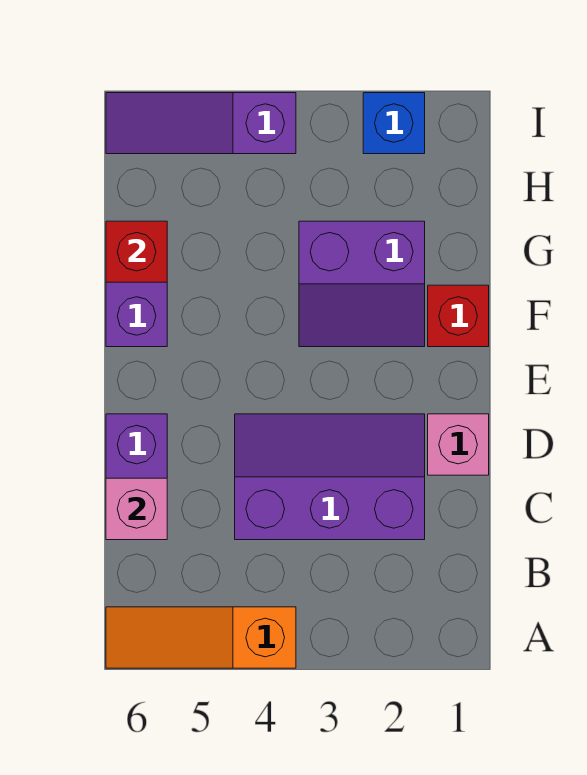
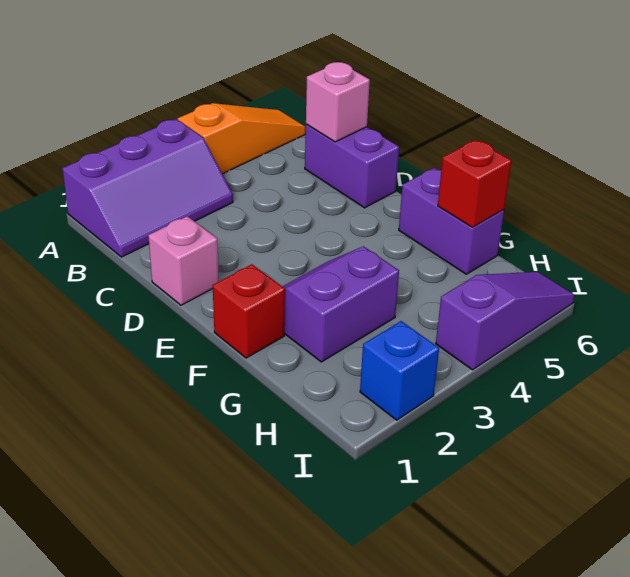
purple 2x3 slope [235,414,425,540] -> purple 2x3 slope moved to [62,119,233,257]

